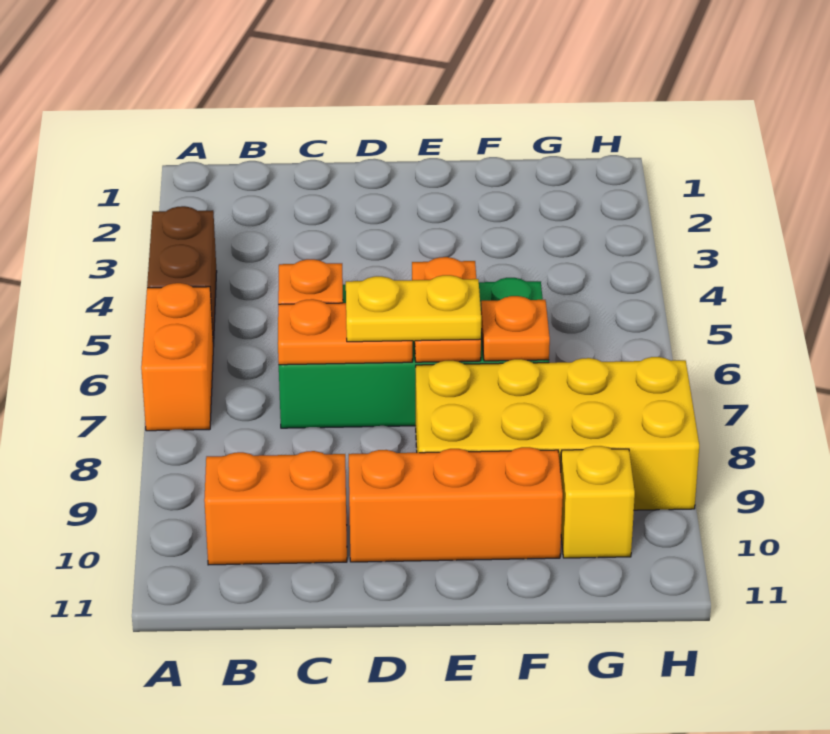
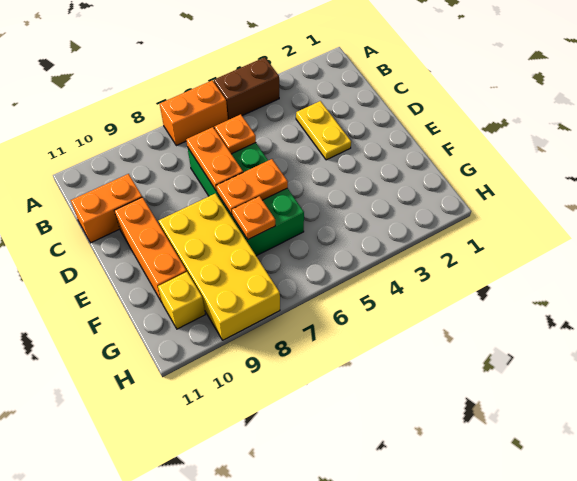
orange 1x2 brick [204,451,347,565] -> orange 1x2 brick turned to [71,174,142,243]
yellow 1x2 plate [346,275,481,342] -> yellow 1x2 plate moved to [296,101,351,160]

